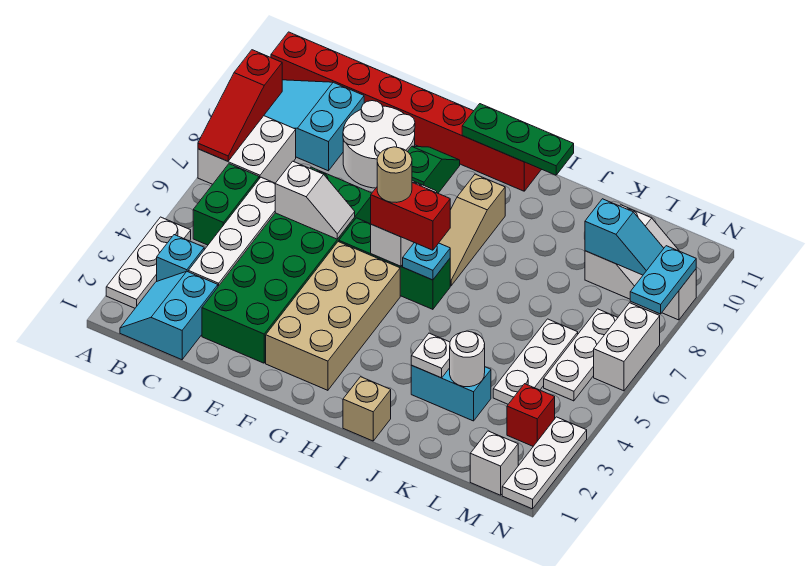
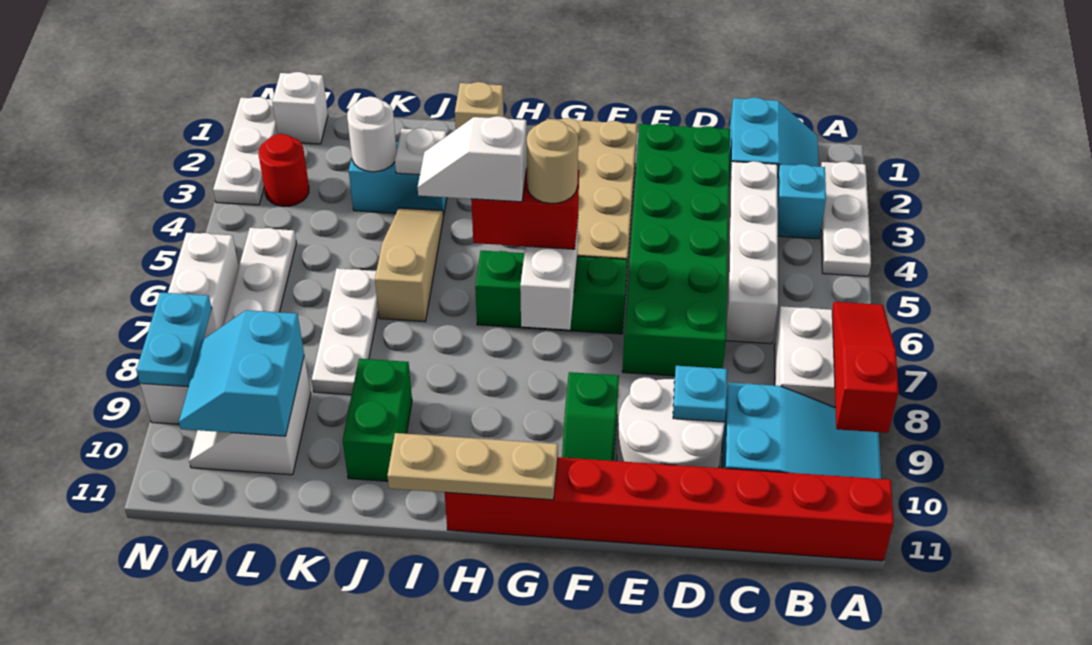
green 1x2 brick [193,164,259,245] -> green 1x2 brick moved to [343,359,412,481]
white 1x2 slope [275,161,355,239] -> white 1x2 slope moved to [418,116,527,202]
green 1x3 plate [462,104,574,175] -> tan 1x3 plate [387,433,558,500]
cyan 1x1 plate [403,243,450,280] -> cyan 1x1 plate moved to [673,366,727,422]
tan 1x3 slope [439,174,505,286] -> tan 1x3 slope moved to [375,208,443,322]
white 1x3 plate [493,319,578,404] -> white 1x3 plate moved to [312,268,378,395]
cyan 1x2 slope [585,199,664,275] -> cyan 2x2 slope [179,310,304,436]
red 1x1 brick [507,384,555,446] -> red 1x1 round brick [259,134,309,207]

